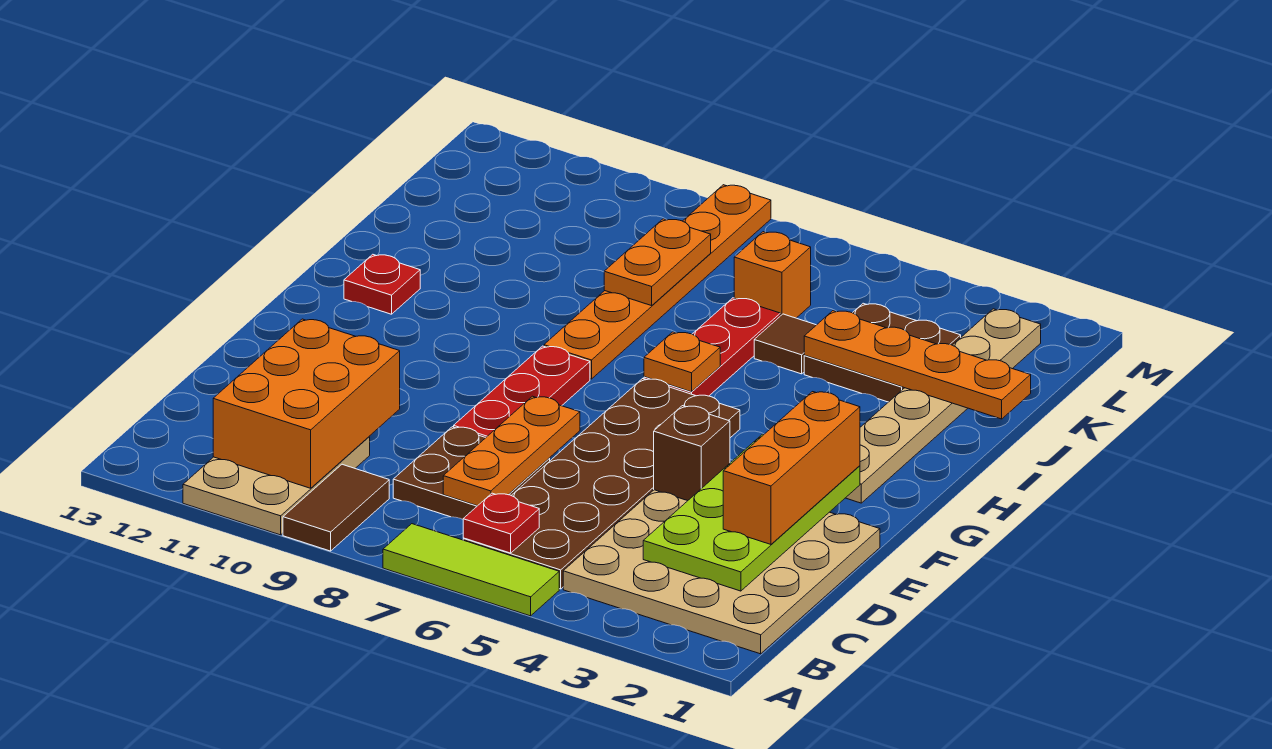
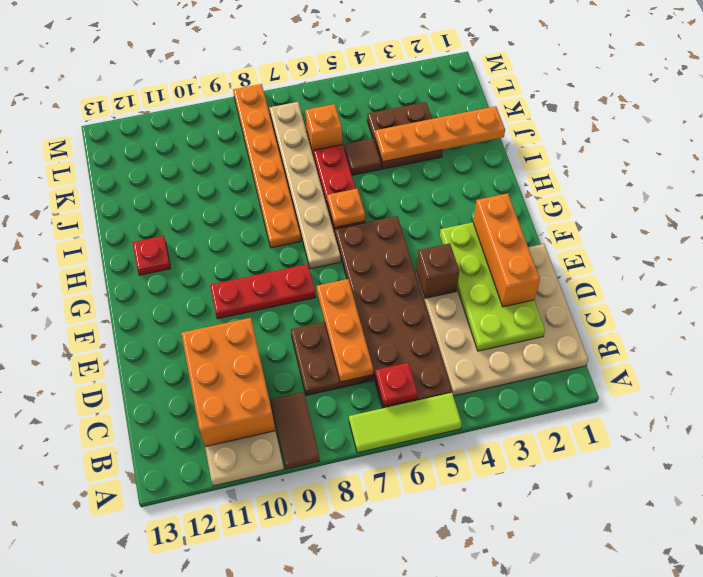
red 1x3 plate [454,346,590,437] -> red 1x3 plate turned to [210,264,315,319]
tan 1x6 plate [846,309,1041,503] -> tan 1x6 plate moved to [270,102,341,269]
orange 1x2 plate [604,219,711,306] -> none

